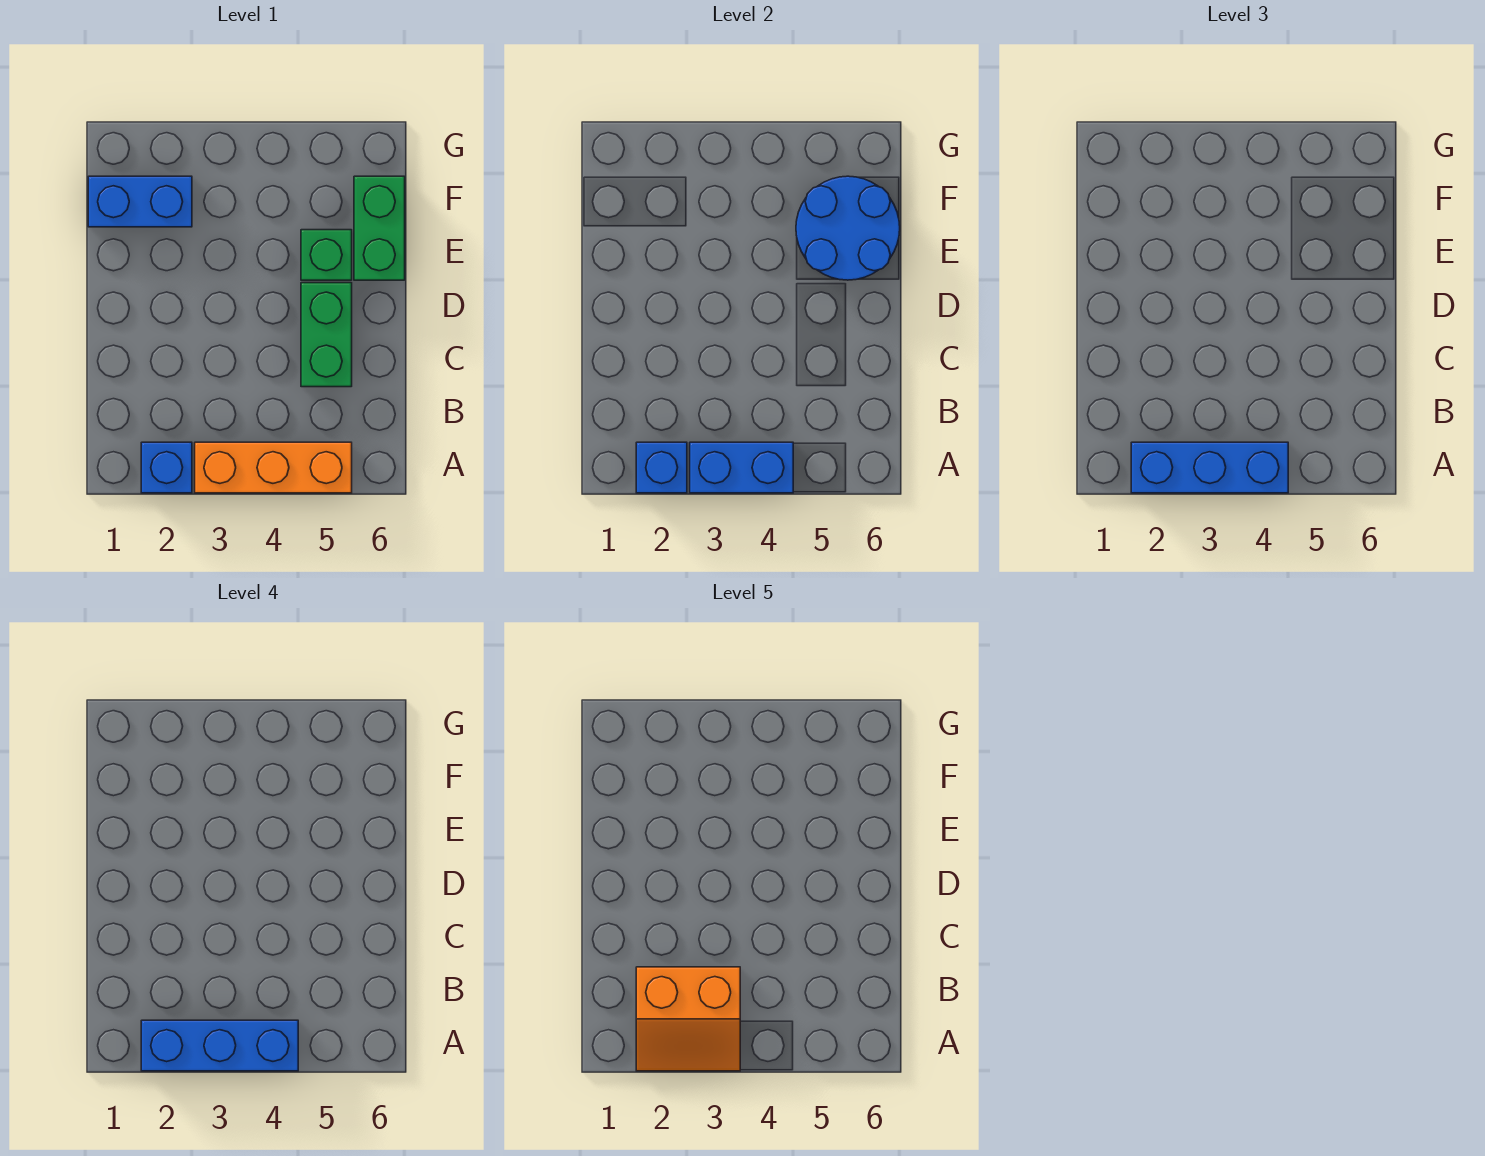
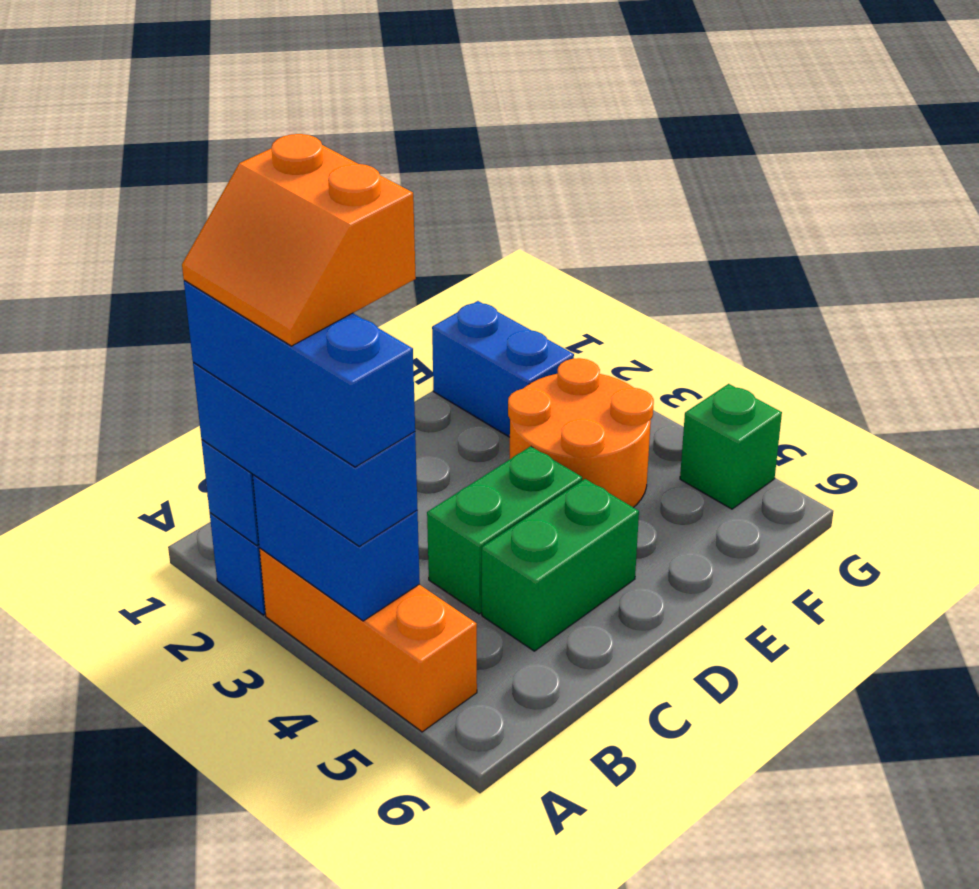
none -> orange 2x2 round brick [508,358,654,508]
green 1x1 brick [301,230,352,280] -> green 1x1 brick moved to [680,384,782,509]
blue 2x2 round brick [796,176,900,280] -> none
green 1x2 brick [354,176,405,280] -> green 1x2 brick moved to [427,446,582,614]

